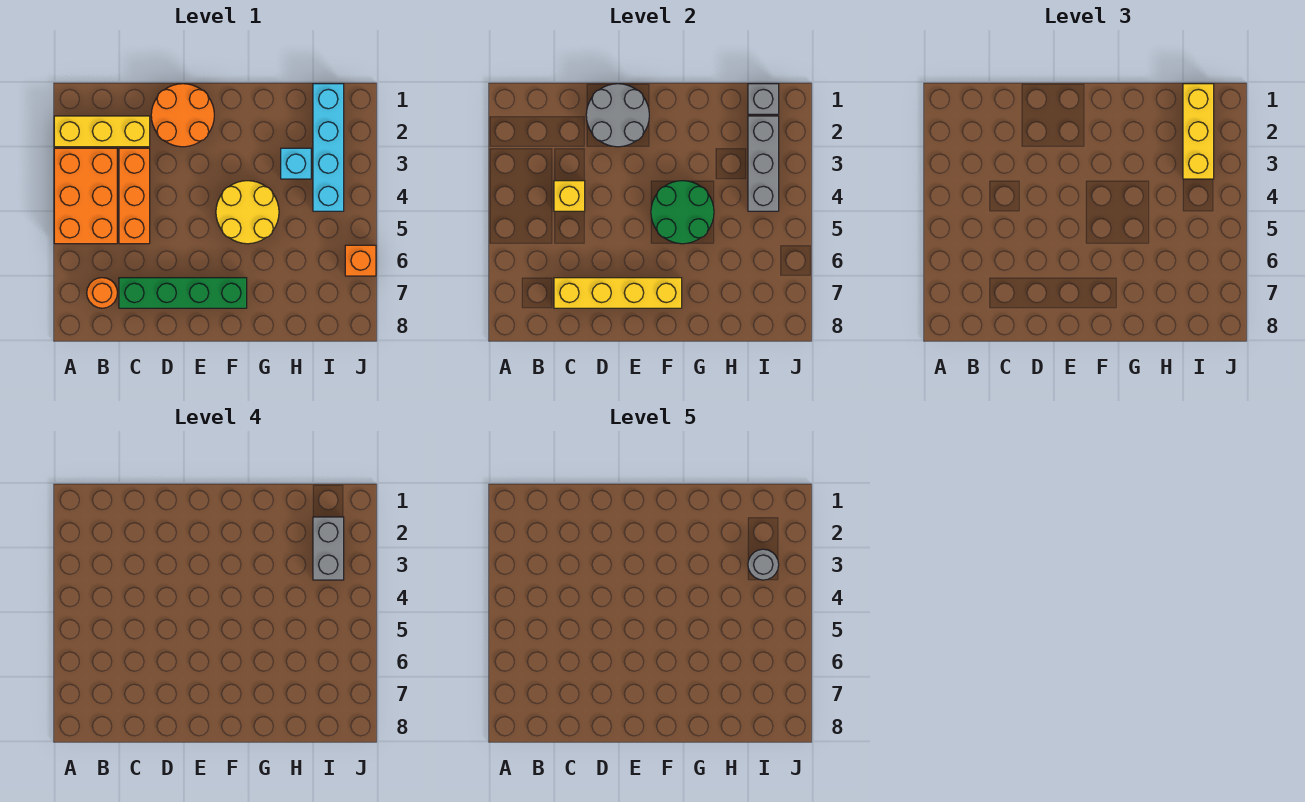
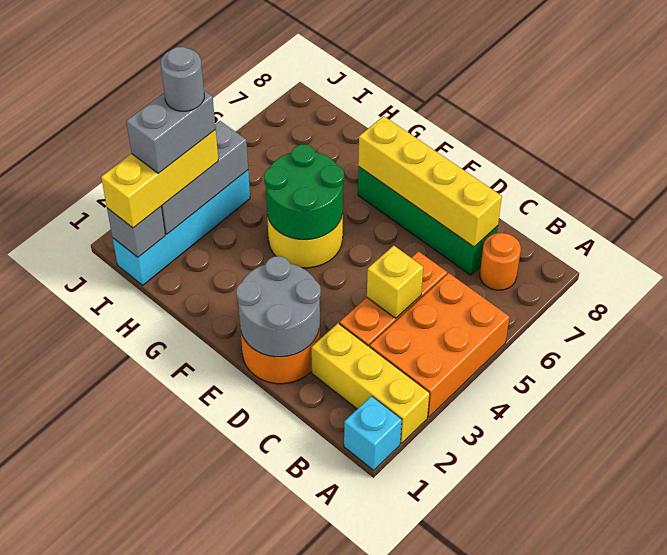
cyan 1x1 brick [281,148,311,179] -> cyan 1x1 brick moved to [344,396,402,470]
orange 1x1 brick [345,245,376,276] -> none

